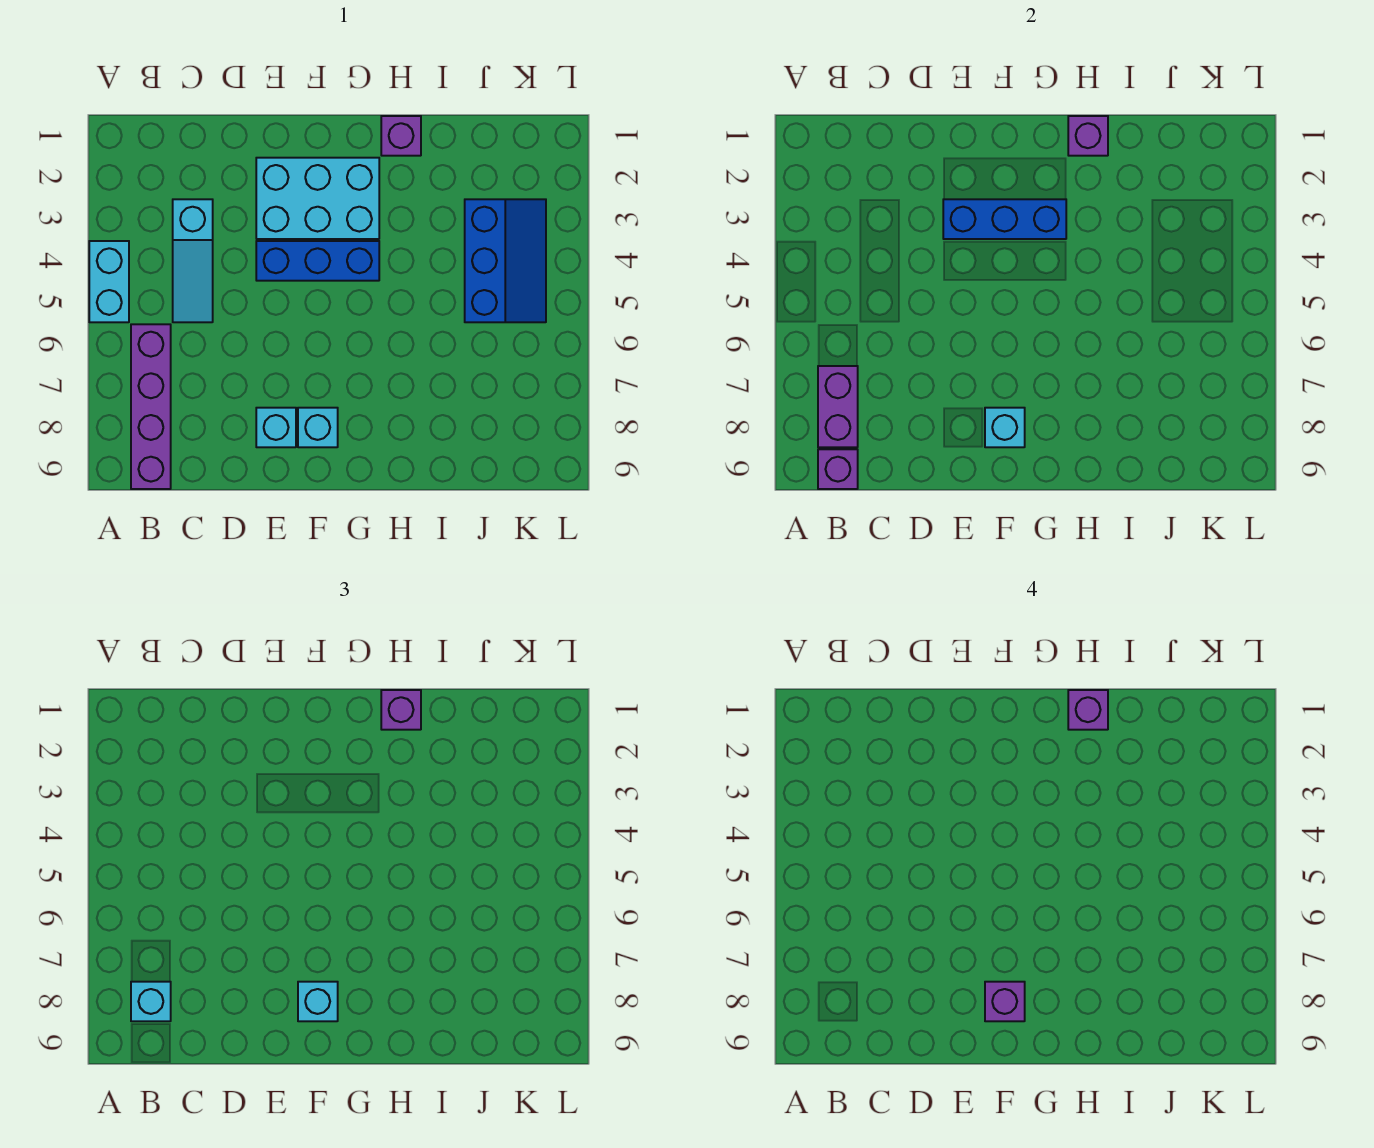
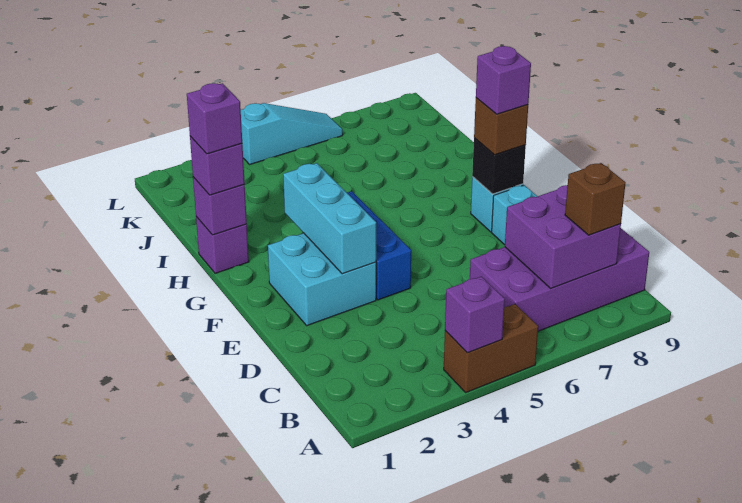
cyan 1x2 brick [89,241,129,322] -> brown 1x2 brick [444,304,538,392]
purple 1x4 brick [131,324,171,489] -> purple 2x4 brick [470,229,649,331]
purple 1x2 brick [818,366,858,447] -> purple 2x2 brick [505,185,621,288]
cyan 1x1 brick [131,982,171,1021] -> brown 1x1 brick [565,163,626,235]
purple 1x1 brick [818,449,858,489] -> purple 1x1 brick moved to [445,276,505,353]
cyan 1x3 slope [173,199,213,322] -> cyan 1x3 slope moved to [241,103,343,164]
cyan 2x3 brick [256,158,379,239] -> cyan 2x2 brick [268,233,376,326]
blue 1x3 brick [943,199,1066,239] -> cyan 1x3 brick [283,163,376,274]
cyan 1x1 brick [985,408,1025,447] -> black 1x1 brick [472,138,526,194]
cyan 1x1 brick [298,982,338,1021] -> brown 1x1 brick [474,98,528,155]
blue 2x3 slope [465,199,546,322] -> none

